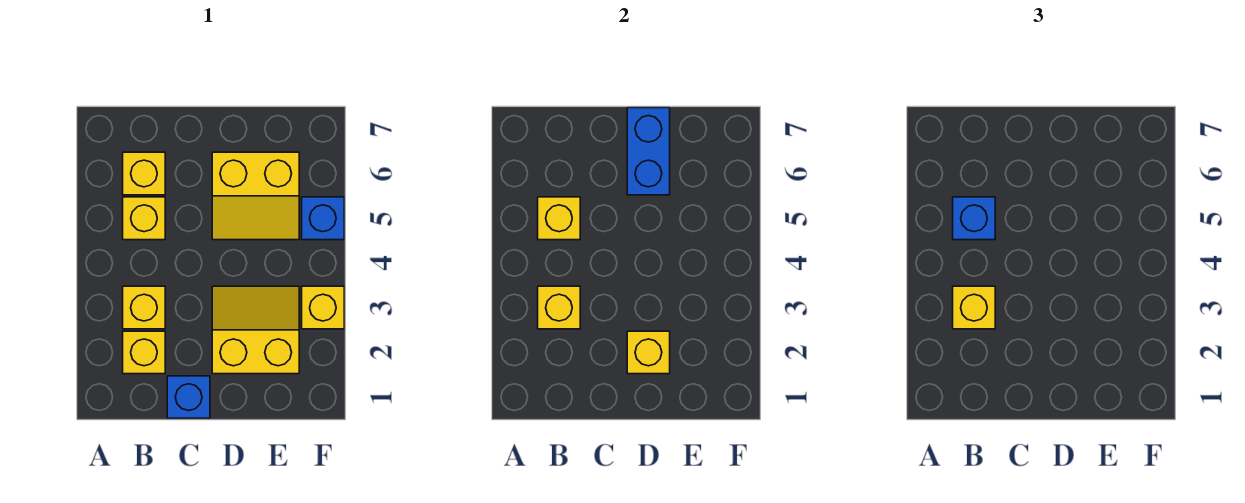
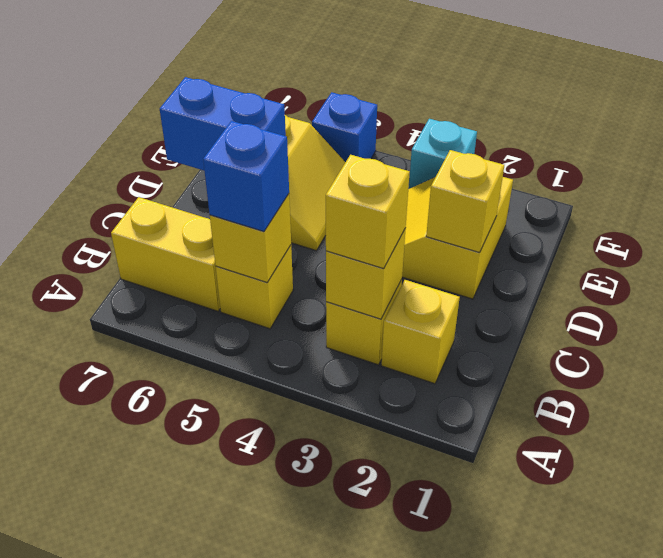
yellow 1x1 brick [123,152,165,195] -> yellow 1x2 brick [111,197,220,311]
blue 1x1 brick [167,376,210,418] -> none
yellow 1x1 brick [302,286,344,329] -> cyan 1x1 brick [409,119,477,189]

